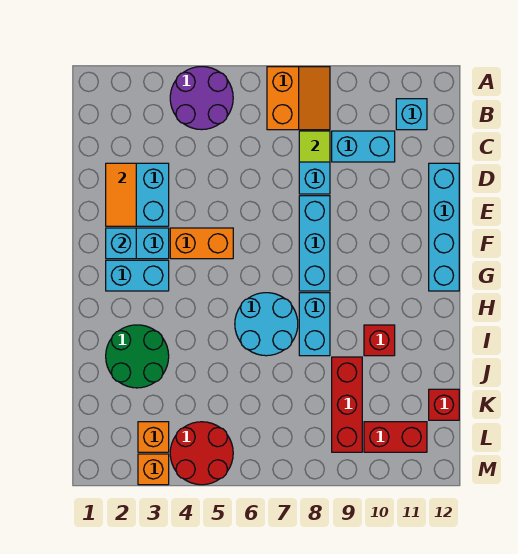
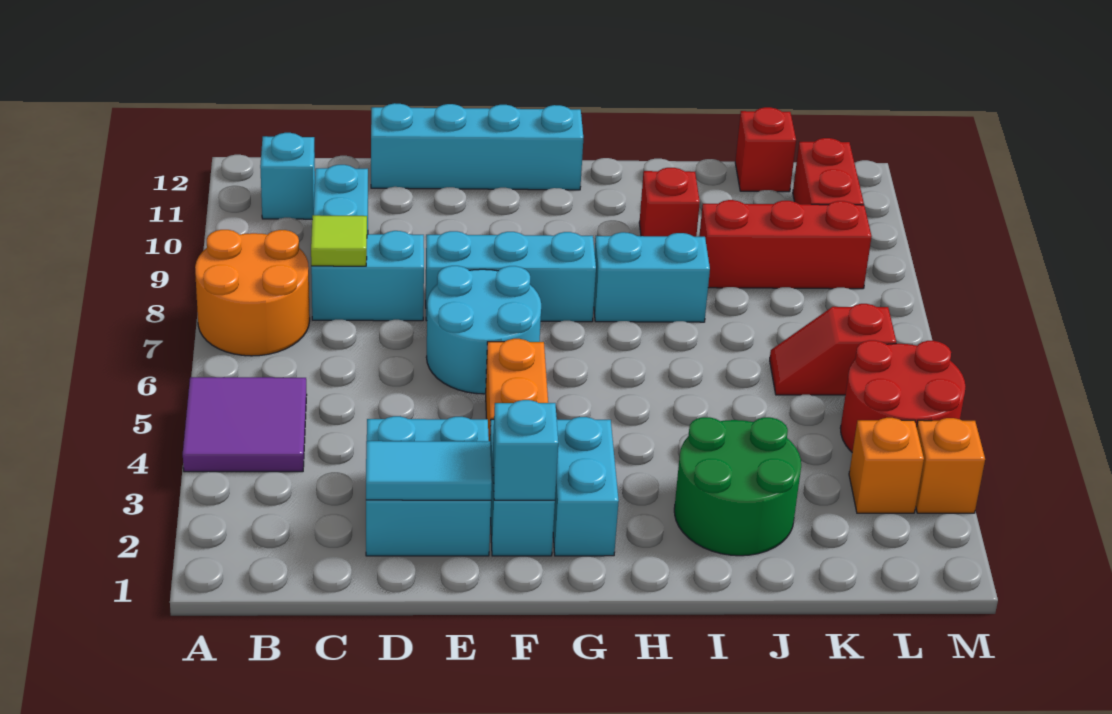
purple 2x2 round brick [170,67,233,130] -> purple 2x2 tile [183,377,307,472]
orange 2x2 slope [267,67,330,130] -> orange 2x2 round brick [195,230,310,356]
orange 1x2 tile [106,163,136,226] -> cyan 1x2 tile [366,441,492,500]
cyan 2x2 round brick [235,293,298,356] -> cyan 2x2 round brick moved to [426,266,541,394]
none -> red 1x2 slope [770,304,896,395]

